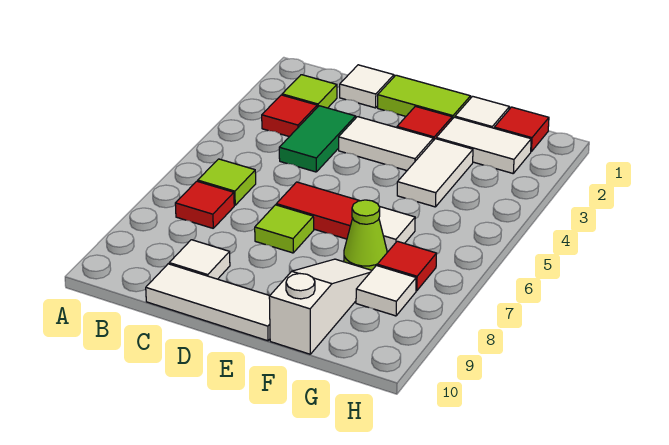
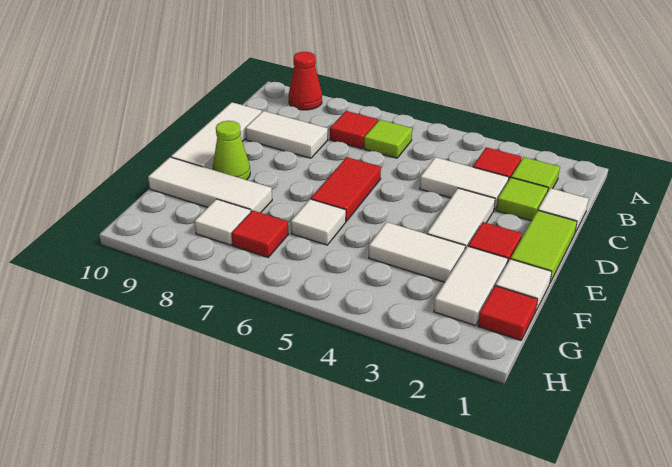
none -> red 1x1 cone [289,52,322,110]
green 1x2 tile [279,106,356,172] -> white 1x2 tile [420,157,509,210]
white 1x1 tile [169,240,230,279] -> white 1x2 tile [245,111,328,158]
lime 1x1 tile [255,205,314,253] -> lime 1x1 tile moved to [496,178,548,221]
lime 1x1 cone [344,200,387,270] -> lime 1x1 cone moved to [212,121,250,180]
white 1x3 slope [269,259,372,354] -> white 1x3 tile [148,157,272,213]

